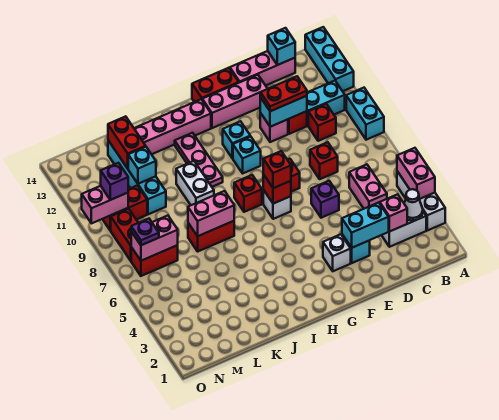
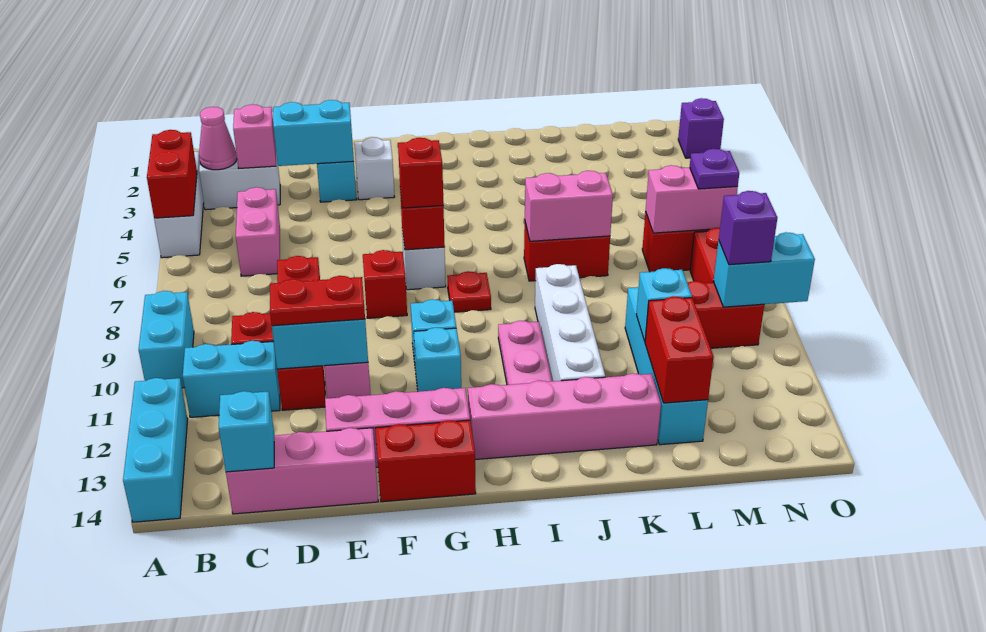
pink 1x2 brick [397,148,435,199] -> red 1x2 brick [147,130,197,218]
white 1x1 cone [404,189,423,221] -> pink 1x1 cone [199,107,237,170]
purple 1x1 brick [311,181,339,218] -> purple 1x1 brick moved to [678,98,724,158]
red 1x1 brick [234,175,262,212] -> red 1x1 plate [447,271,491,312]
white 1x2 brick [176,161,214,205] -> white 1x4 brick [535,264,605,381]
pink 1x2 brick [82,186,128,223] -> cyan 1x2 brick [714,232,815,307]

